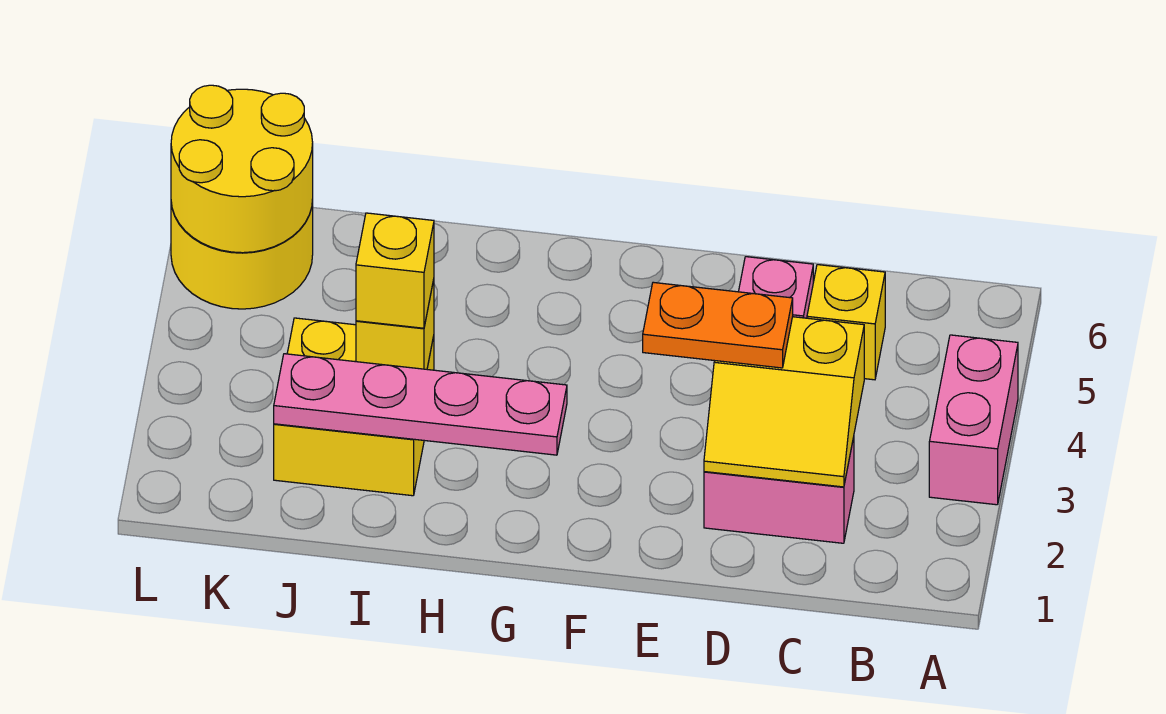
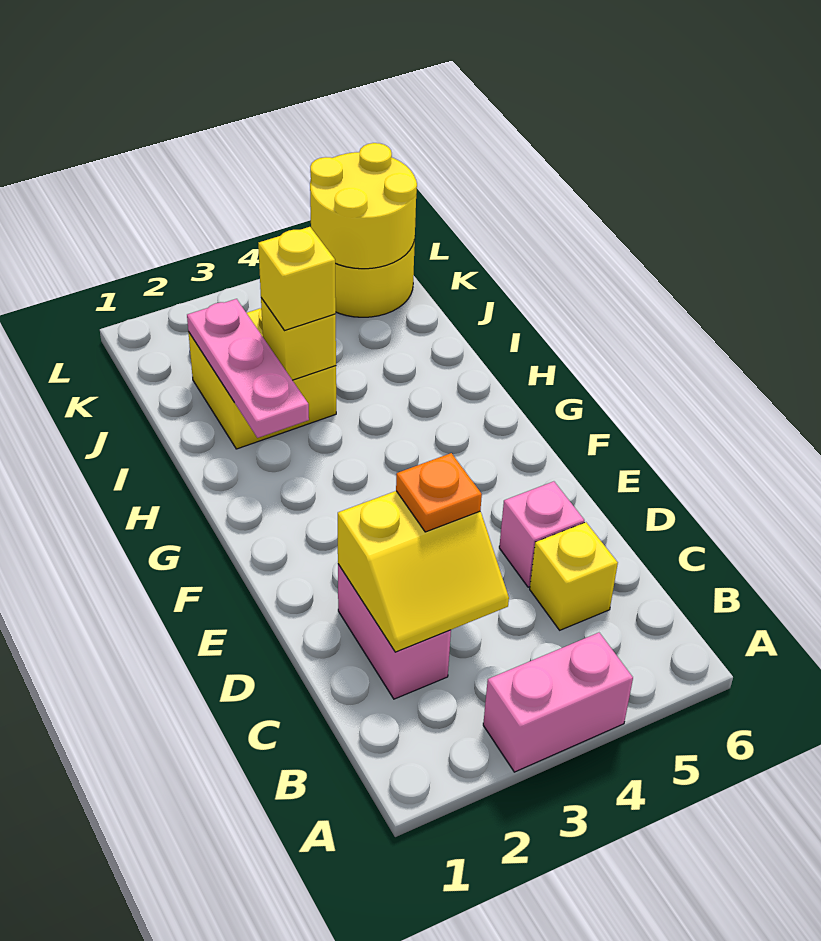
yellow 2x2 slope [704,317,864,487] -> yellow 2x2 slope turned to [338,491,509,652]
orange 1x2 plate [643,282,793,368] -> orange 1x1 plate [396,453,482,532]
pink 1x4 plate [274,354,567,455] -> pink 1x3 plate [187,299,309,438]

